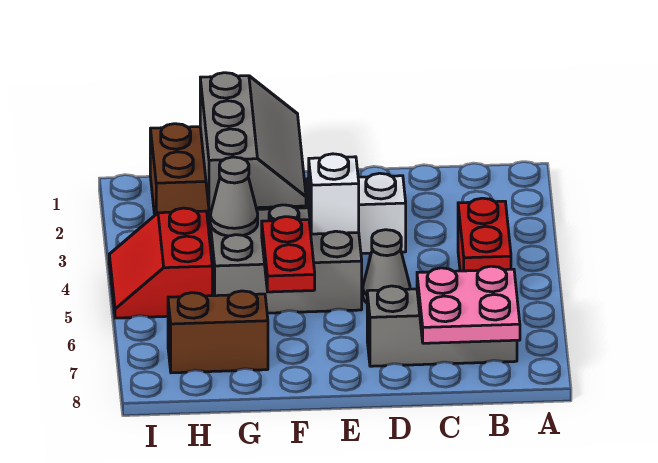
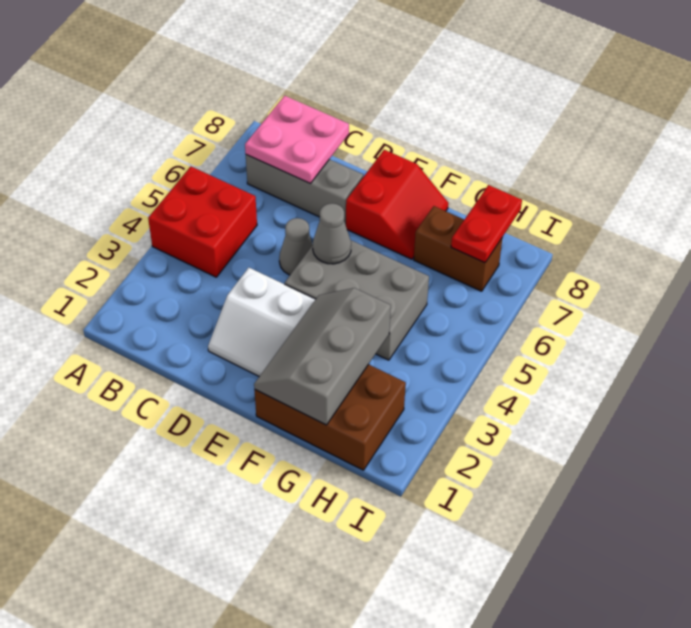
red 1x2 brick [458,198,511,271] -> red 2x2 brick [148,167,257,277]
white 1x1 brick [309,154,359,234] -> none
red 1x2 plate [262,217,315,292] -> red 1x2 plate moved to [451,185,522,263]
grey 1x1 cone [210,157,258,236] -> grey 1x1 cone moved to [313,203,351,264]
red 2x2 slope [109,208,212,318] -> red 2x2 slope moved to [346,150,448,259]

